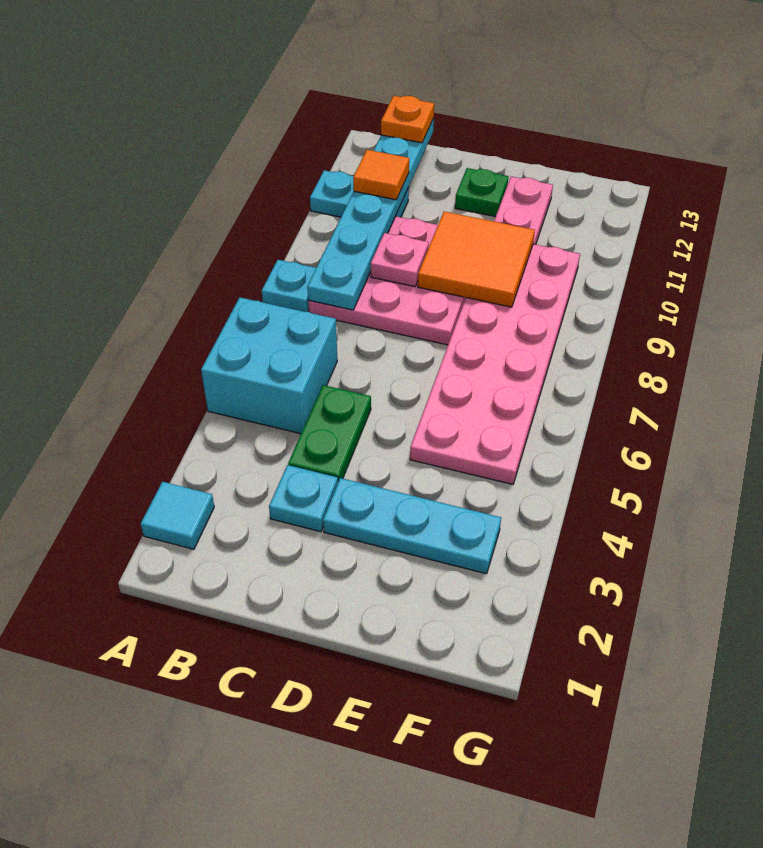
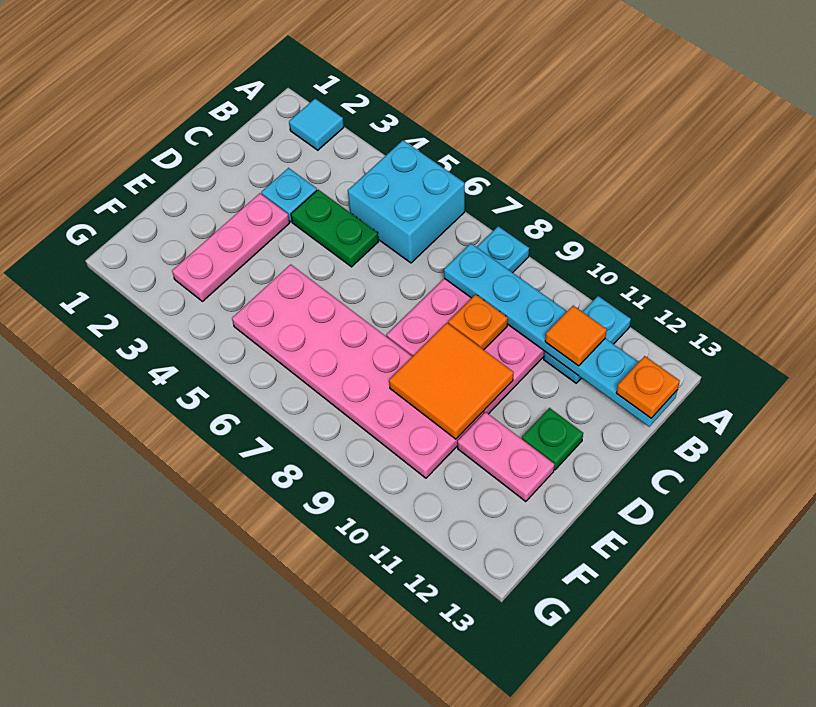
pink 1x1 plate [371,233,429,287] -> orange 1x1 plate [448,295,508,350]
cyan 1x3 plate [323,478,501,574] -> pink 1x3 plate [172,193,290,301]

